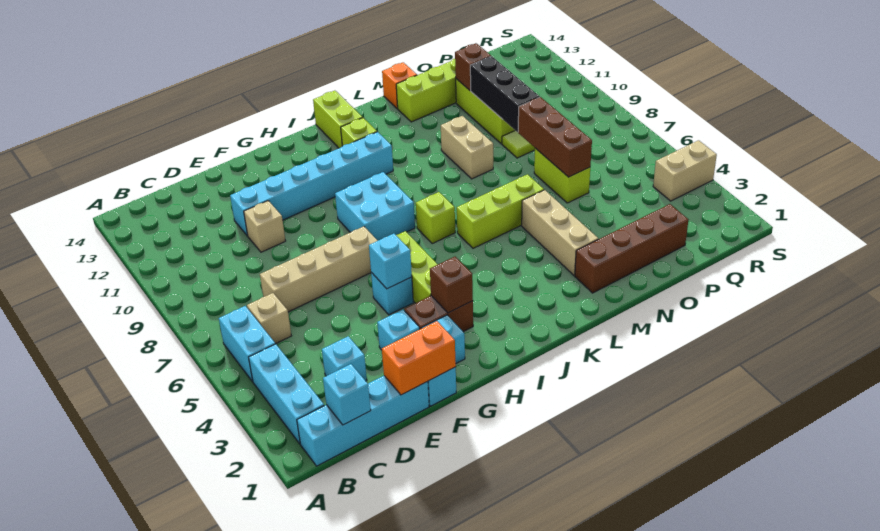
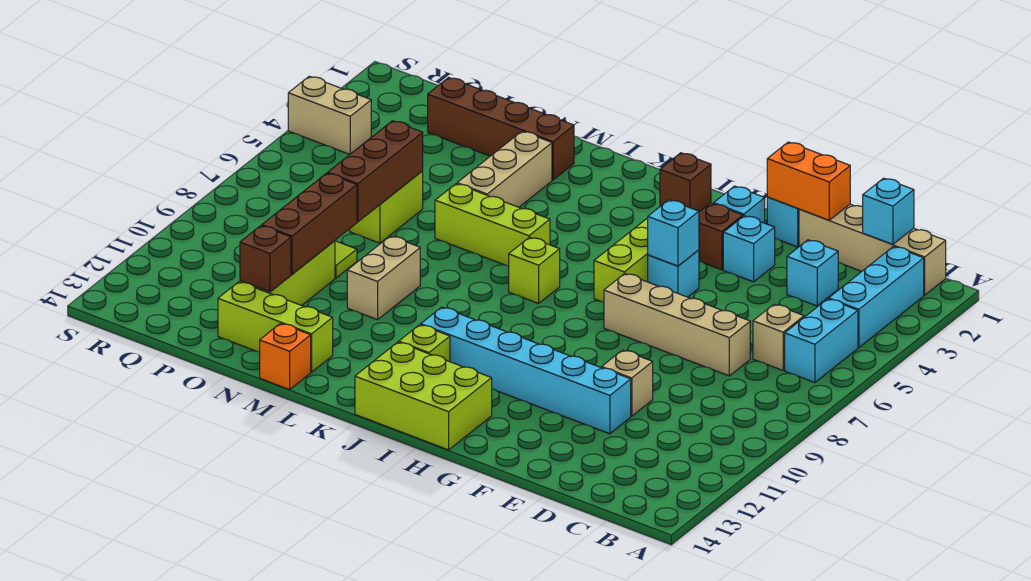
cyan 1x4 brick [297,376,429,466] -> tan 1x4 brick [799,204,946,295]
cyan 2x2 brick [335,172,415,241] -> none
lime 1x2 brick [313,91,363,148] -> lime 2x3 brick [355,342,492,450]
black 1x3 brick [470,56,540,132] -> brown 1x3 brick [262,173,357,274]

